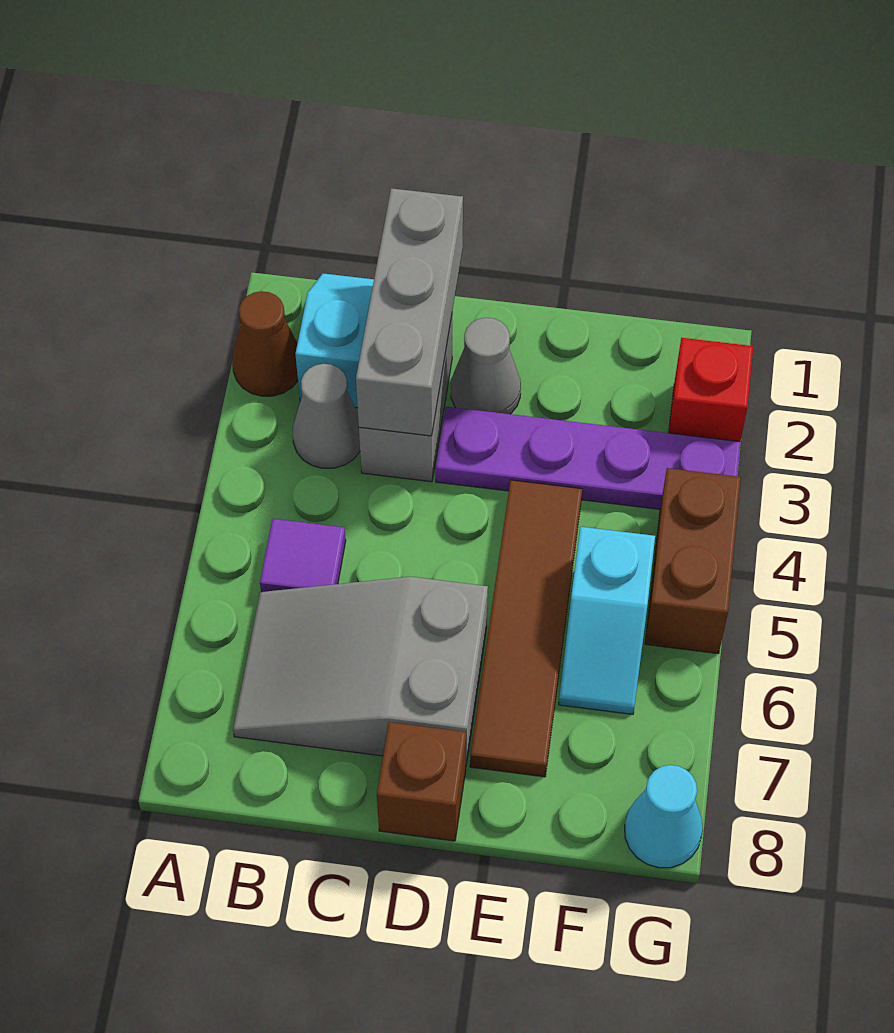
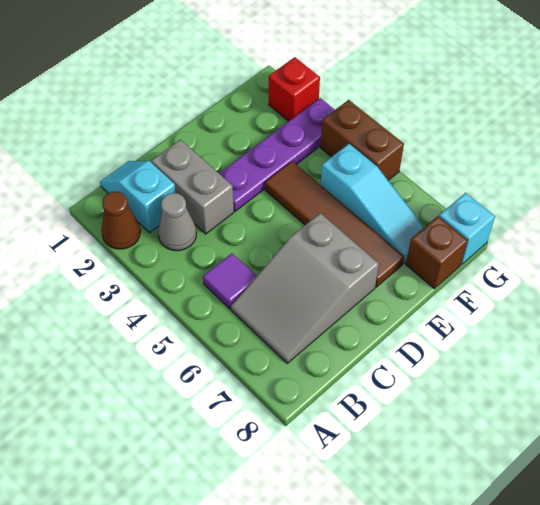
grey 1x3 brick [356,188,463,436] -> none
grey 1x1 cone [451,318,521,414] -> none
brown 1x1 brick [377,722,466,841] -> brown 1x1 brick moved to [406,216,468,289]
cyan 1x2 slope [559,527,655,714] -> cyan 1x3 slope [321,144,424,263]
cyan 1x1 cone [625,765,703,868] -> cyan 1x1 brick [439,193,495,265]

